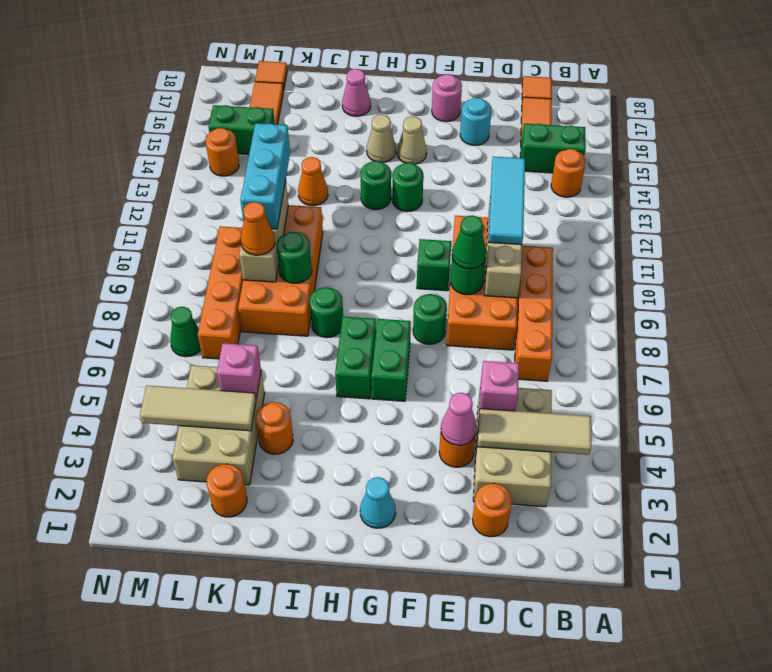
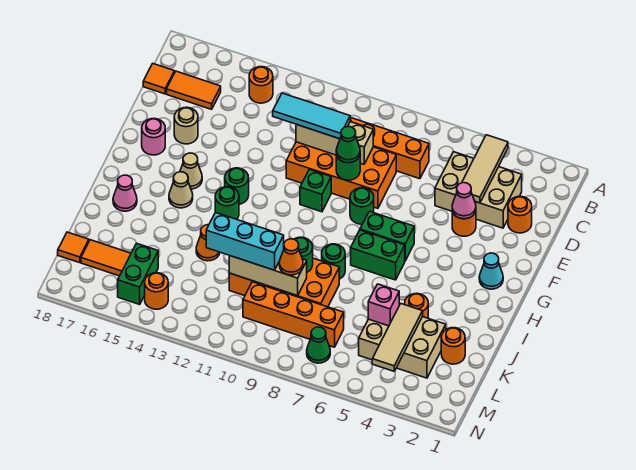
green 1x2 brick [520,124,586,173] -> none
pink 1x1 brick [479,361,519,411] -> none
cyan 1x1 round brick [460,98,491,145] -> tan 1x1 round brick [174,107,198,144]

